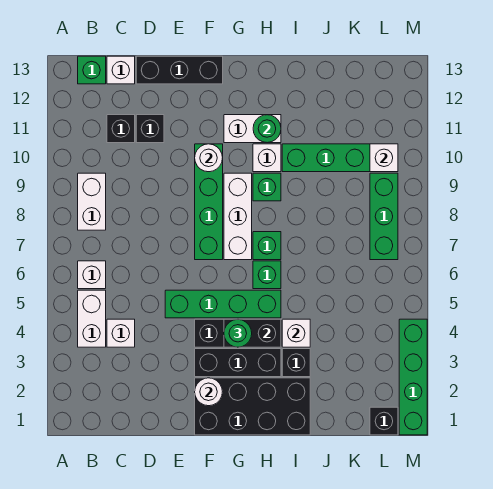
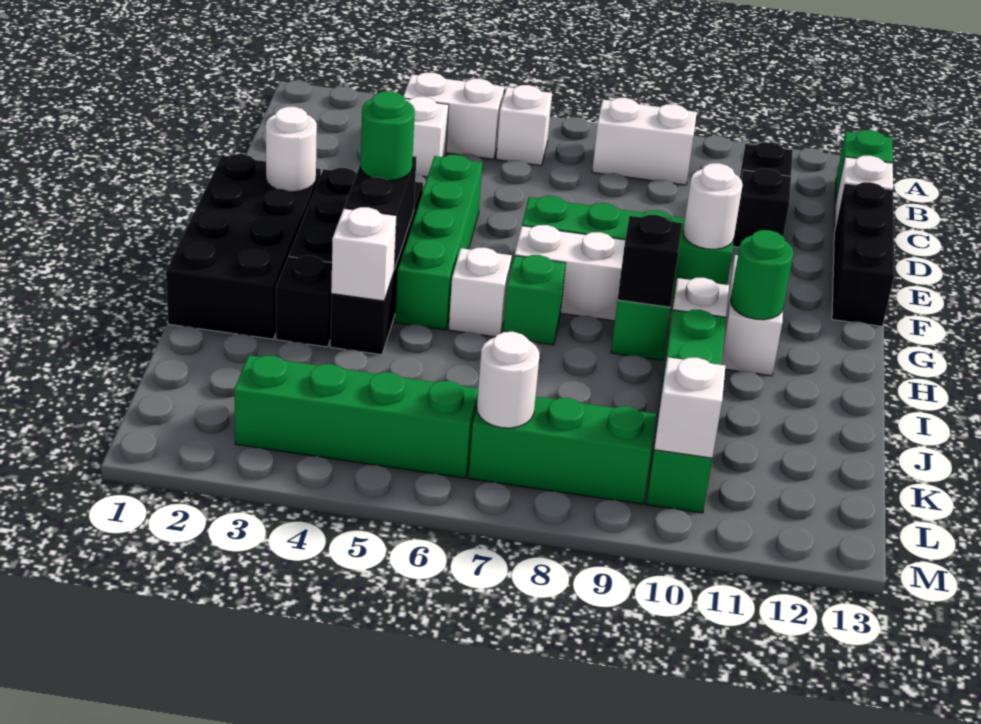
green 1x1 brick [253,261,281,289] -> white 1x1 brick [449,248,512,337]
black 1x1 brick [370,407,398,435] -> black 1x1 brick moved to [618,215,682,307]
none -> white 1x1 round brick [477,332,539,428]
green 1x4 brick [399,319,427,435] -> green 1x4 brick moved to [234,355,478,478]

